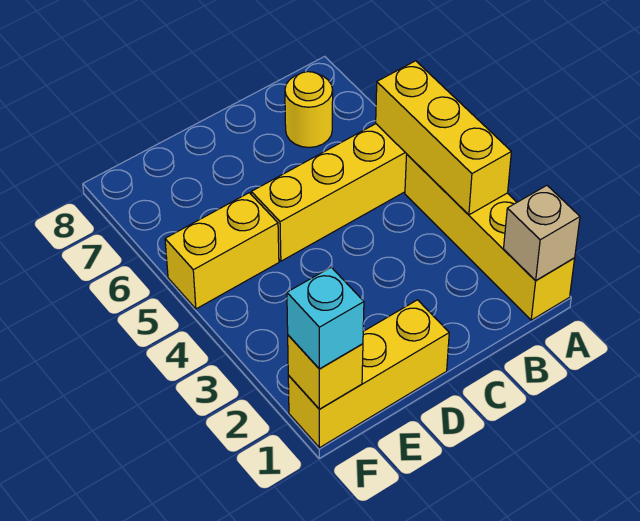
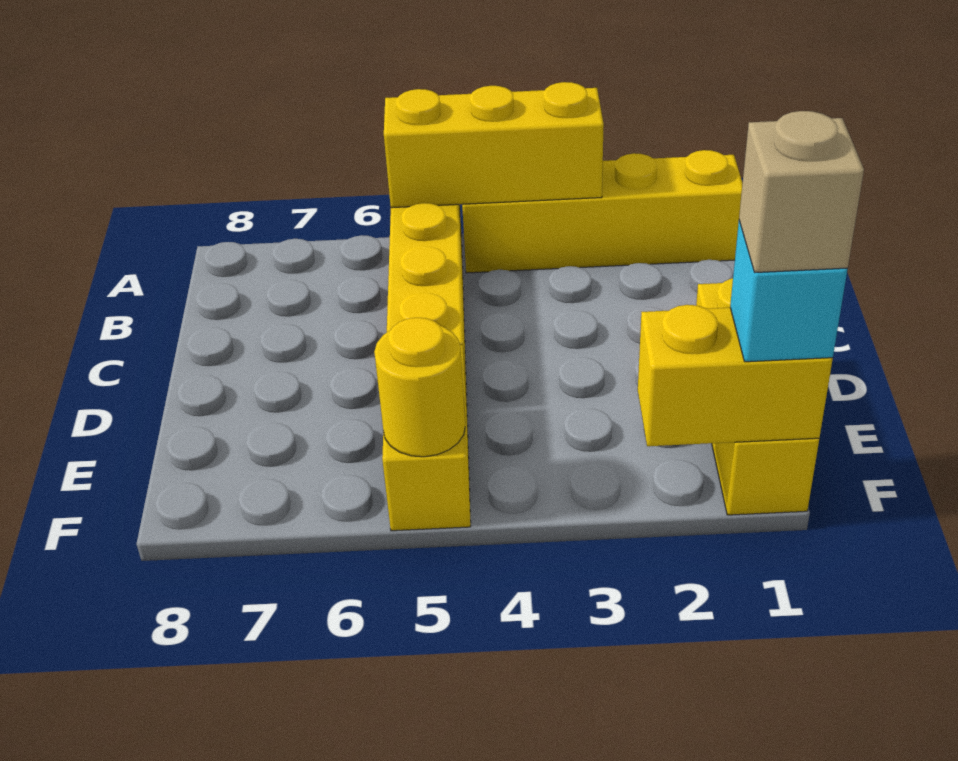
tan 1x1 brick [504,185,580,281] -> tan 1x1 brick moved to [739,111,864,272]
yellow 1x1 round brick [285,72,333,147] -> yellow 1x1 round brick moved to [374,318,465,457]
yellow 1x1 brick [288,335,363,409] -> yellow 1x2 brick [638,305,833,446]

